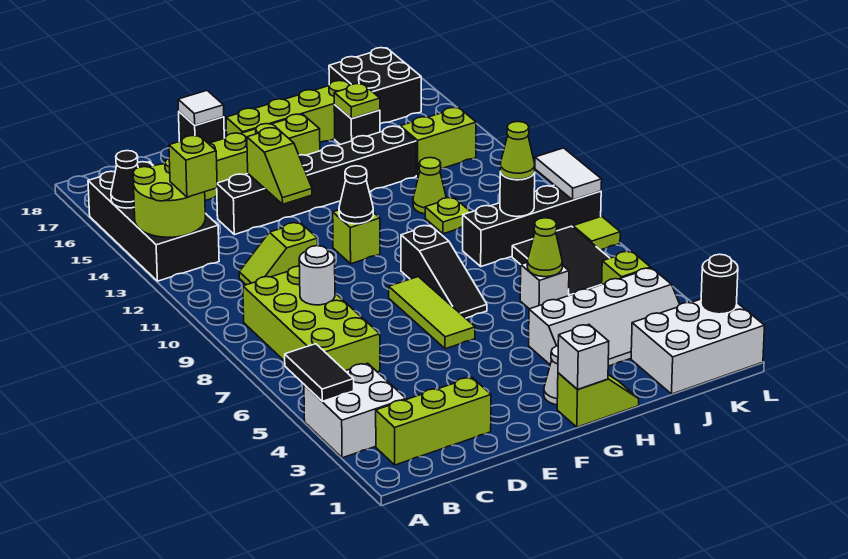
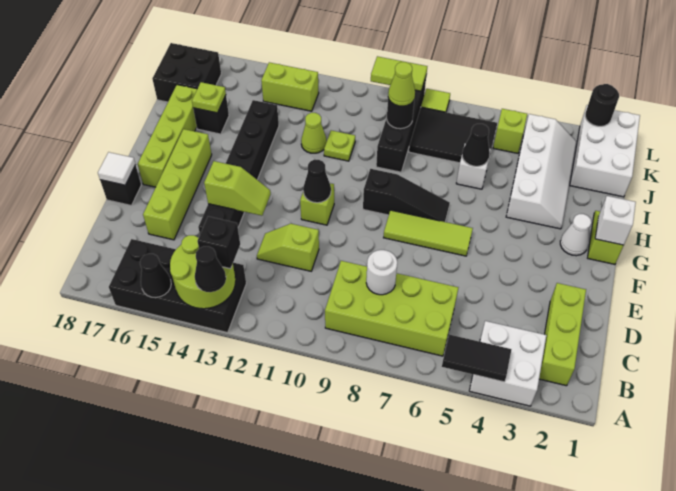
none -> black 1x1 cone [195,246,226,292]
lime 1x1 brick [169,136,217,197] -> black 1x1 brick [197,216,240,269]
lime 1x2 slope [239,223,318,285] -> lime 1x2 slope turned to [257,224,319,271]
lime 1x1 cone [527,218,562,277] -> black 1x1 cone [462,124,490,166]
lime 1x2 brick [400,108,476,176] -> lime 1x2 brick turned to [261,62,319,111]
white 1x2 tile [535,148,602,200] -> lime 1x2 tile [371,56,427,91]

